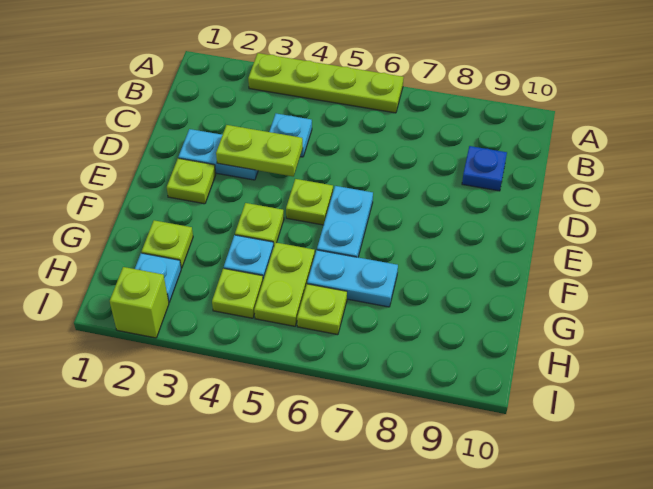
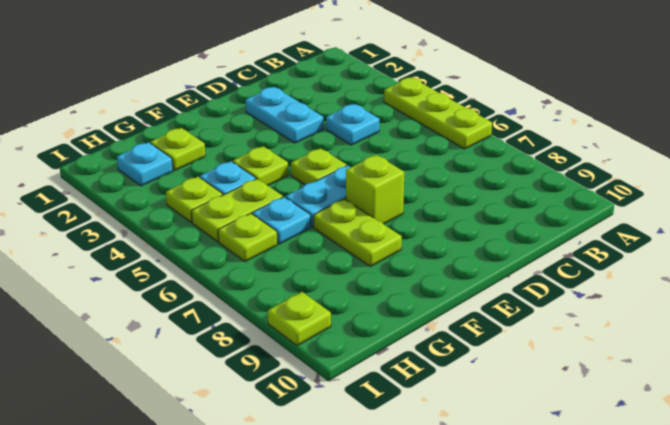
lime 1x4 plate [248,53,404,113] -> lime 1x3 plate [384,78,492,149]
blue 1x1 plate [462,146,507,191] -> none
lime 1x2 plate [216,125,303,177] -> lime 1x2 plate moved to [314,199,402,267]
lime 1x1 plate [167,158,216,204] -> lime 1x1 plate moved to [268,292,331,346]
cyan 1x2 plate [307,250,398,307] -> cyan 1x1 plate [252,197,311,244]
lime 1x1 brick [110,267,169,338] -> lime 1x1 brick moved to [346,155,404,224]

